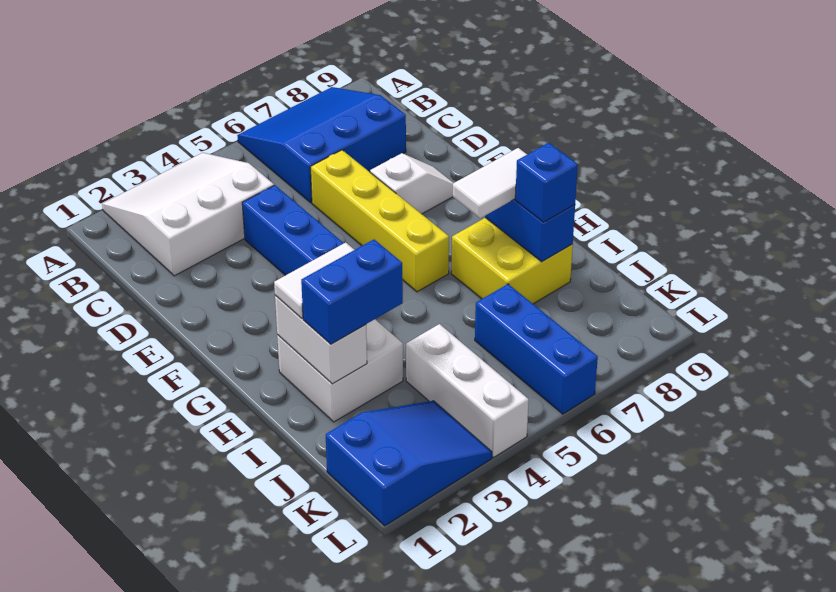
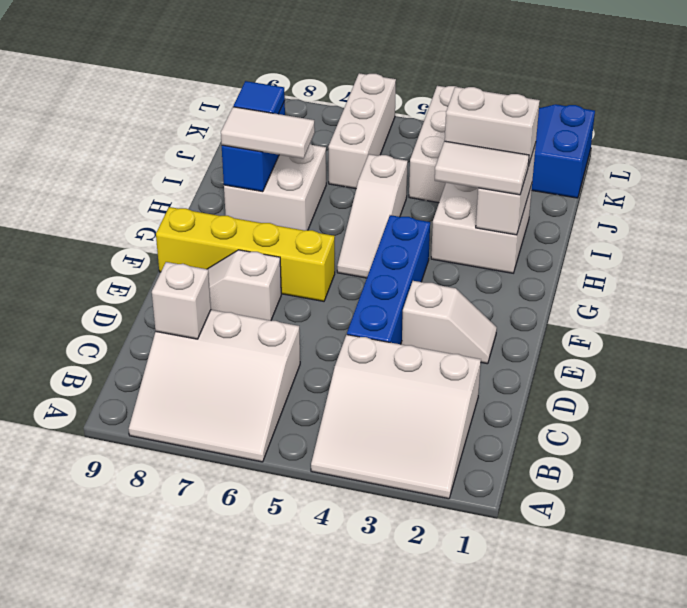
blue 3x3 slope [237,87,406,203] -> white 3x3 slope [129,310,300,462]
none -> white 1x1 brick [152,262,211,339]
yellow 1x4 brick [311,150,449,292] -> yellow 1x4 brick turned to [156,207,335,301]
none -> white 1x2 slope [402,281,497,364]
none -> white 1x3 slope [337,154,408,278]
yellow 2x2 brick [451,218,573,304] -> white 2x2 brick [224,144,326,231]
blue 1x2 brick [301,240,403,344] -> white 1x2 brick [445,87,540,166]
blue 1x1 brick [515,143,578,222] -> blue 1x1 tile [234,81,285,114]
blue 1x3 brick [475,284,598,414] -> white 1x3 brick [328,73,396,189]

